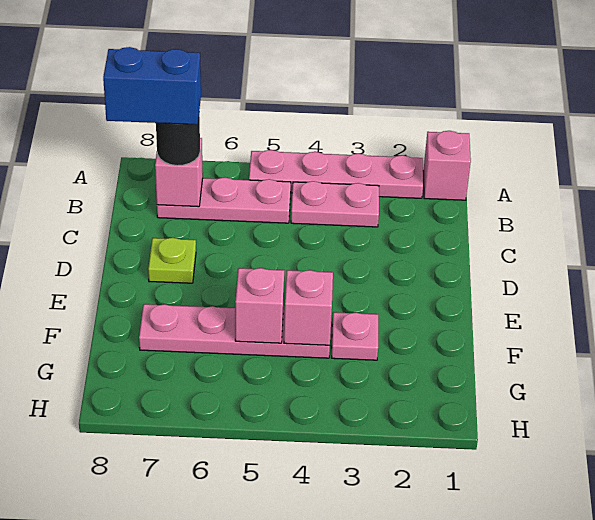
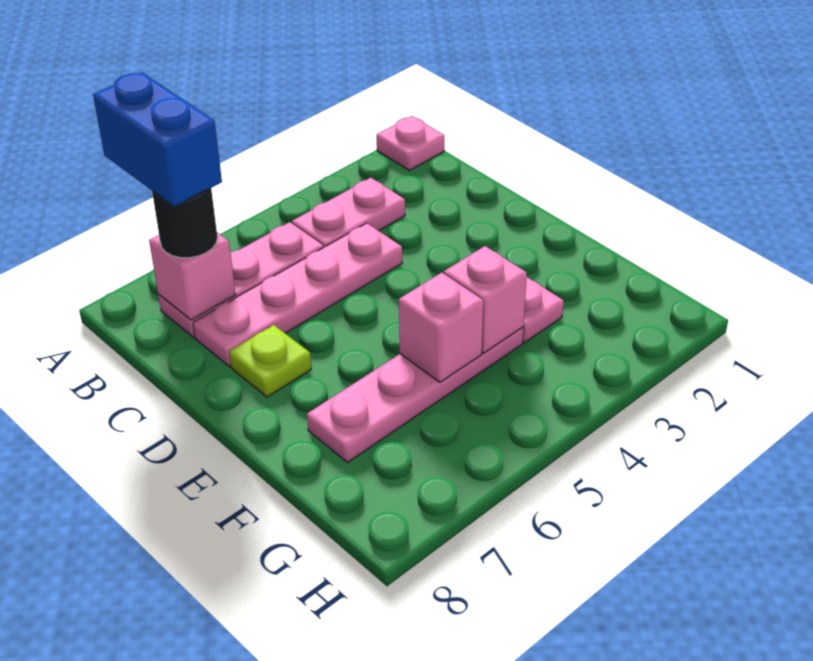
pink 1x1 brick [423,131,471,200] -> pink 1x1 plate [377,116,444,171]
pink 1x4 plate [249,150,423,198] -> pink 1x4 plate moved to [193,223,402,367]
blue 1x2 brick [103,47,201,125] -> blue 1x2 brick turned to [93,72,222,207]

